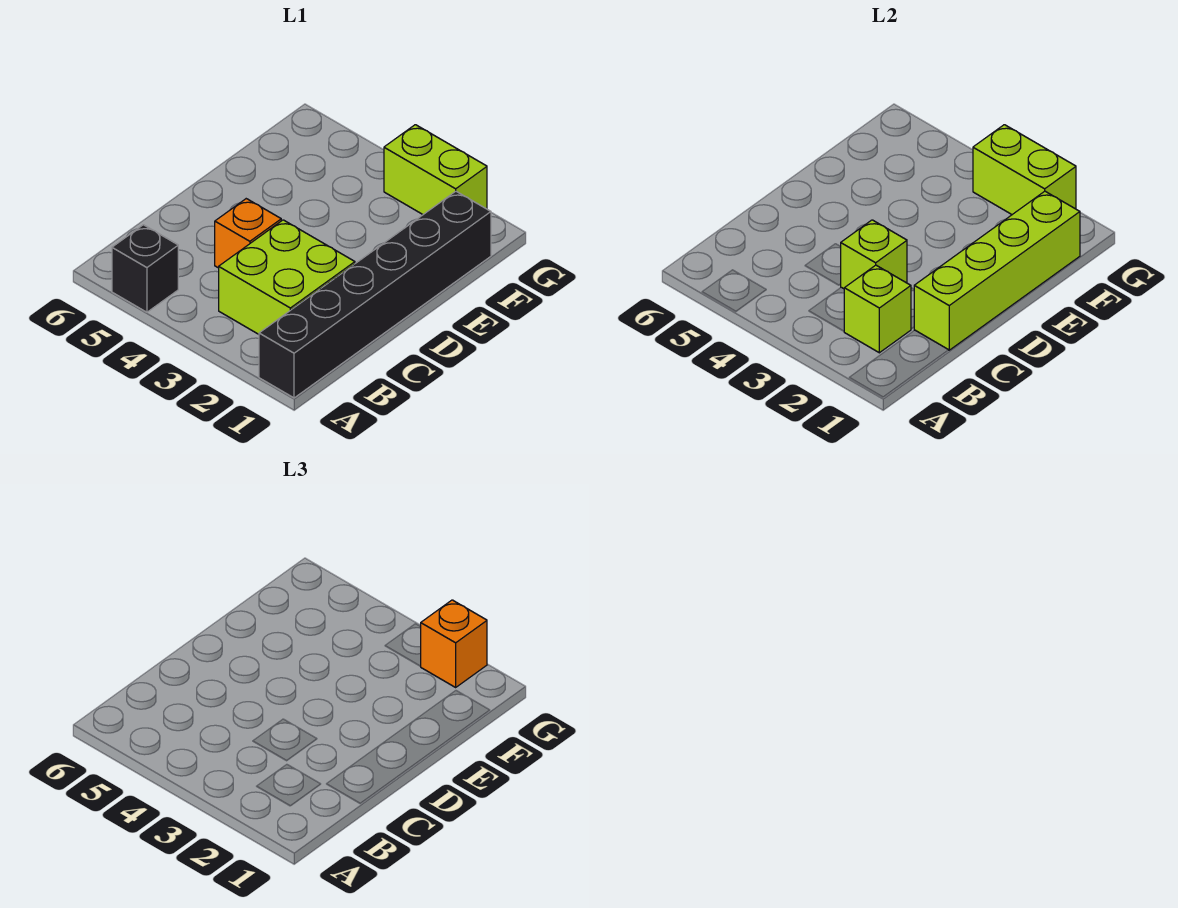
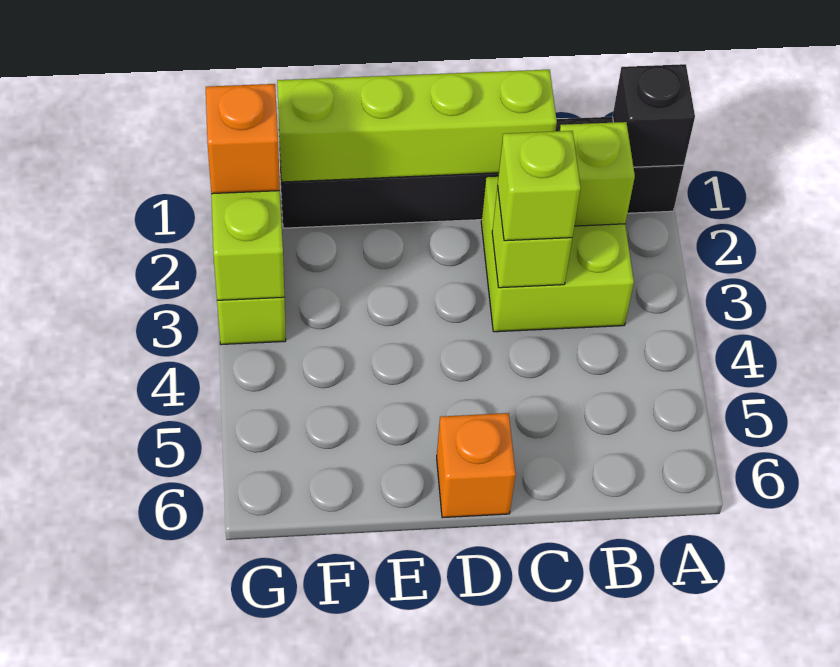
black 1x1 brick [112,225,178,312] -> black 1x1 brick moved to [613,64,695,167]
none -> lime 1x1 brick [498,131,581,241]
orange 1x1 brick [215,199,281,268] -> orange 1x1 brick moved to [437,413,516,518]

